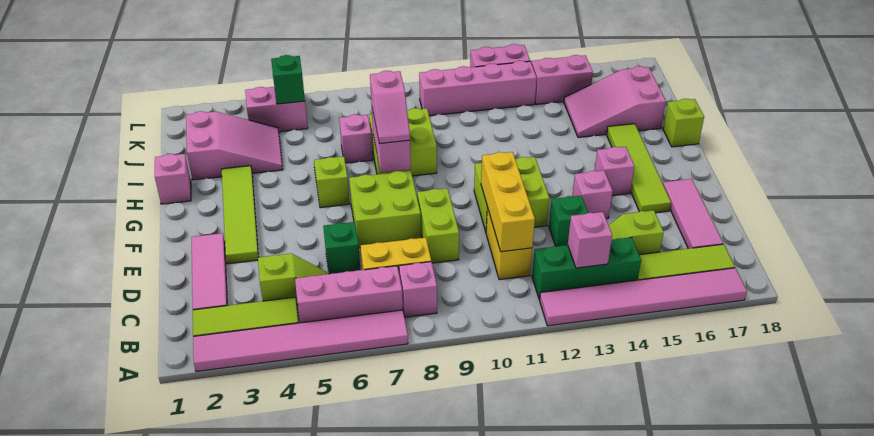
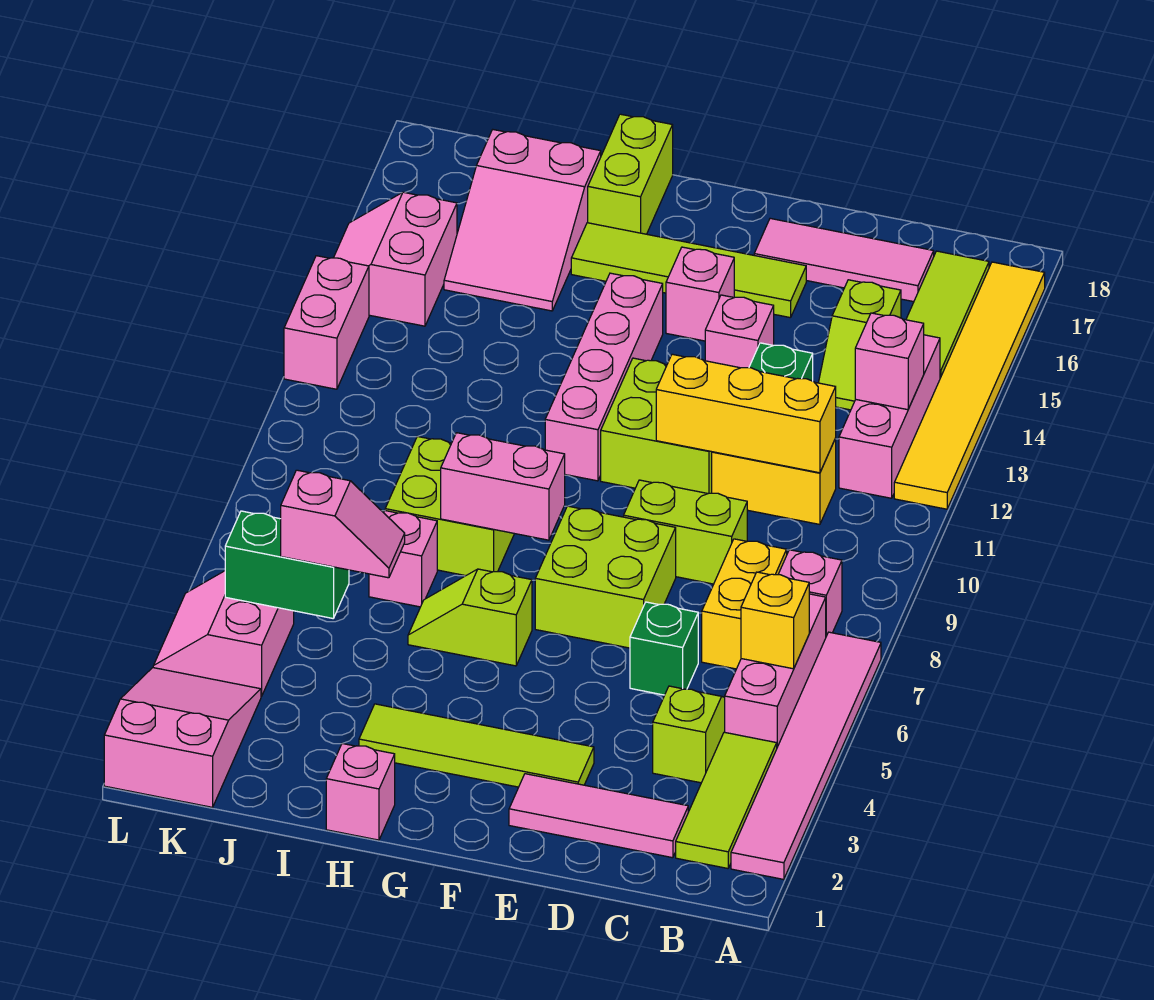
pink 1x6 tile [540,268,747,326] -> yellow 1x6 tile [894,262,1045,509]
none -> yellow 1x1 brick [741,572,809,669]
green 1x3 brick [532,237,641,300] -> pink 1x3 brick [839,335,940,498]
pink 1x2 slope [370,71,410,144] -> pink 1x2 slope moved to [281,470,405,578]
lime 1x1 brick [663,99,704,147] -> lime 1x2 brick [588,114,673,234]
pink 2x3 slope [186,111,283,180] -> pink 2x3 slope moved to [104,668,261,807]
green 1x1 brick [271,55,305,104] -> green 1x2 brick [225,511,349,618]
pink 1x4 brick [419,61,537,116] -> pink 1x4 brick moved to [545,273,663,481]

